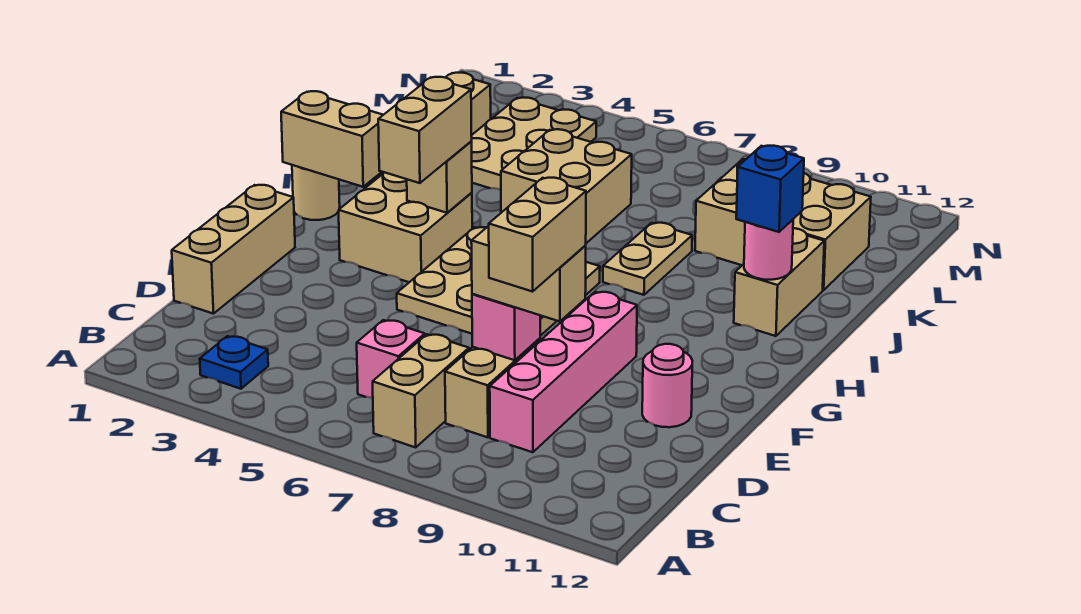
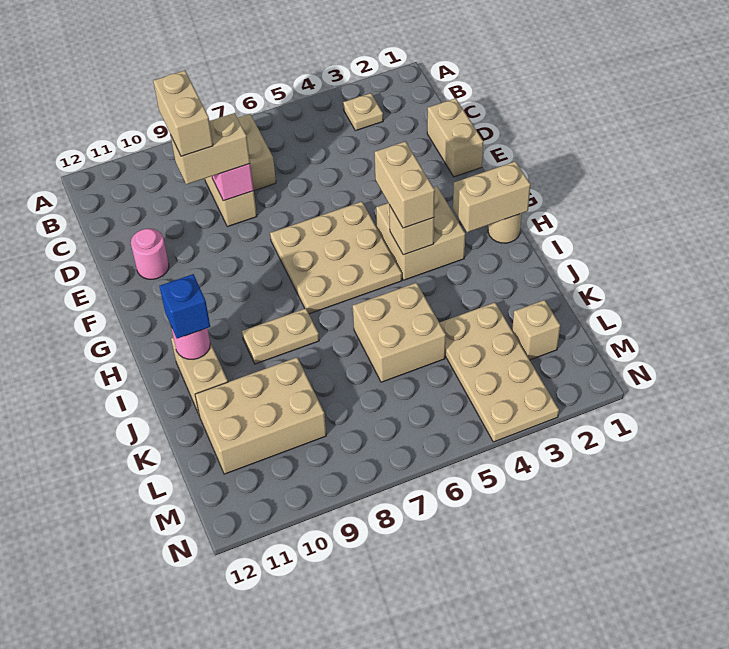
blue 1x1 plate [200,336,268,389] -> tan 1x1 plate [343,93,383,131]
pink 1x1 brick [357,320,425,398] -> none
pink 1x4 brick [490,292,637,452] -> none
tan 1x3 brick [172,185,295,314] -> tan 1x2 brick [427,98,483,177]
tan 1x2 plate [603,223,692,295] -> tan 1x2 plate turned to [242,308,319,364]
tan 2x3 plate [471,98,596,190] -> tan 2x4 plate [440,303,559,442]

